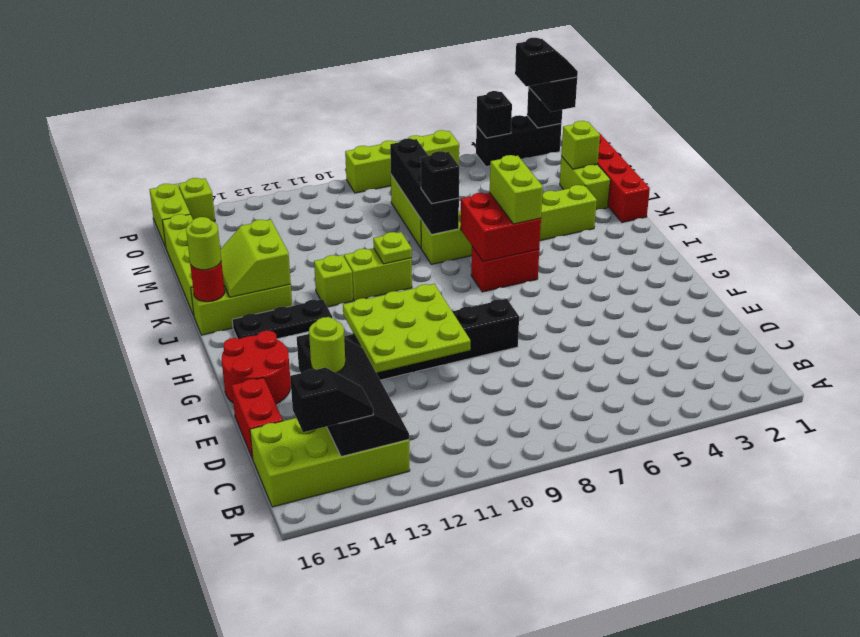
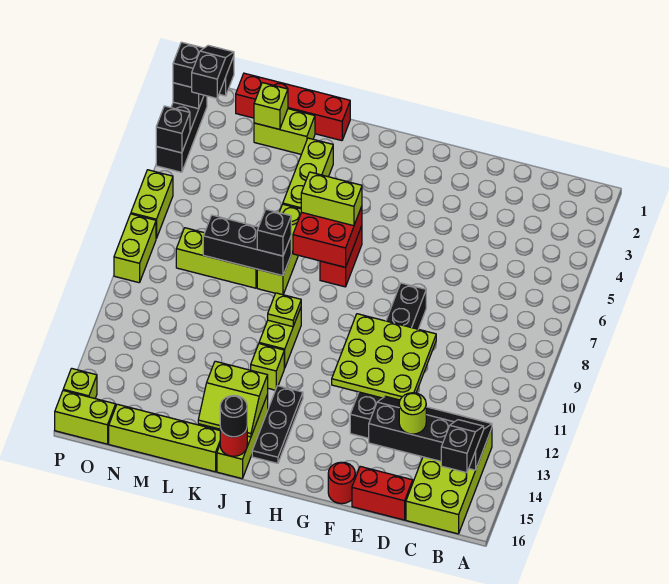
red 2x2 round brick [222,331,291,404] -> red 1x1 round brick [328,462,355,504]
lime 1x1 round brick [186,217,221,270] -> black 1x1 round brick [220,395,247,437]
black 1x4 brick [390,138,459,235] -> black 1x3 brick [203,215,291,276]

